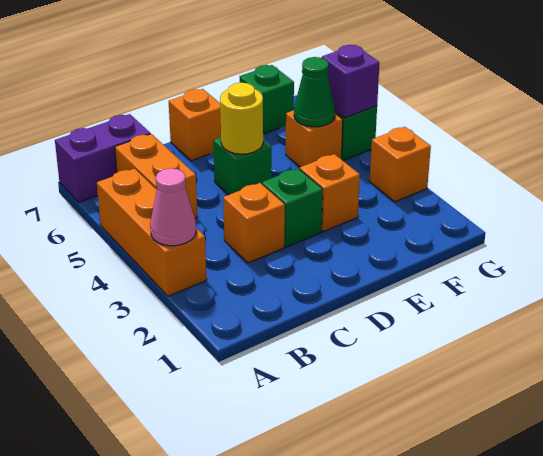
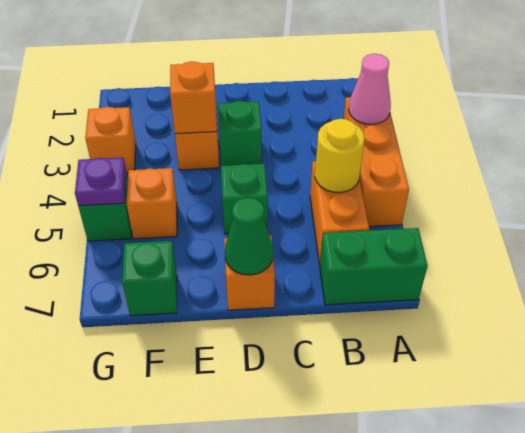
purple 1x2 brick [55,114,150,202] -> green 1x2 brick [320,228,428,305]
orange 1x1 brick [223,183,285,263] -> orange 1x1 brick moved to [170,61,217,134]
yellow 1x1 round brick [220,83,263,154] -> yellow 1x1 round brick moved to [315,119,364,193]
green 1x1 cone [294,57,335,127] -> green 1x1 cone moved to [225,198,273,275]
purple 1x1 brick [322,45,380,118] -> purple 1x1 plate [75,158,126,206]

